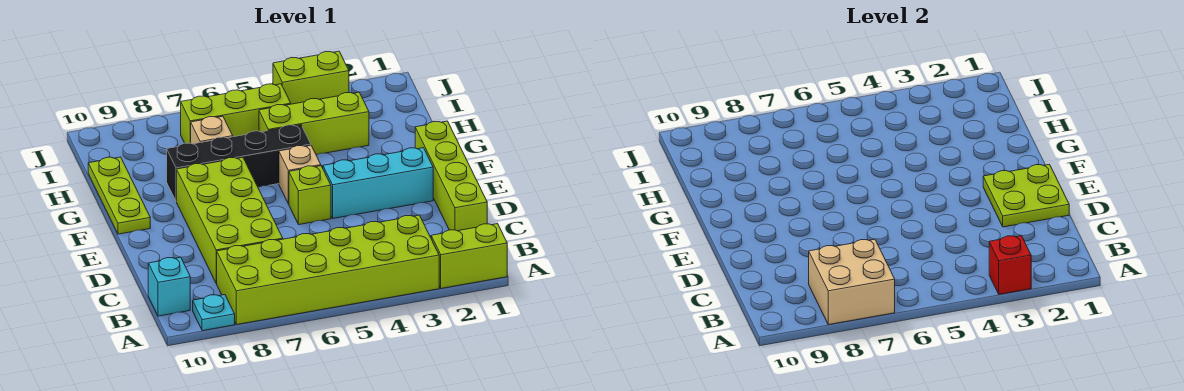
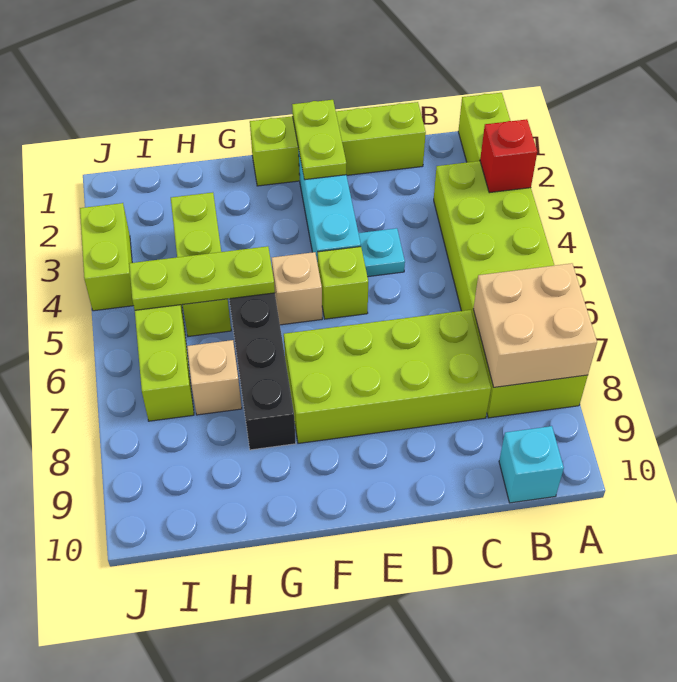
cyan 1x1 plate [193,295,235,331] -> cyan 1x1 plate moved to [359,228,405,277]
lime 2x2 plate [983,164,1069,227] -> lime 1x2 plate [292,100,346,180]
lime 1x3 plate [88,157,150,234] -> lime 1x3 plate moved to [129,246,275,310]

